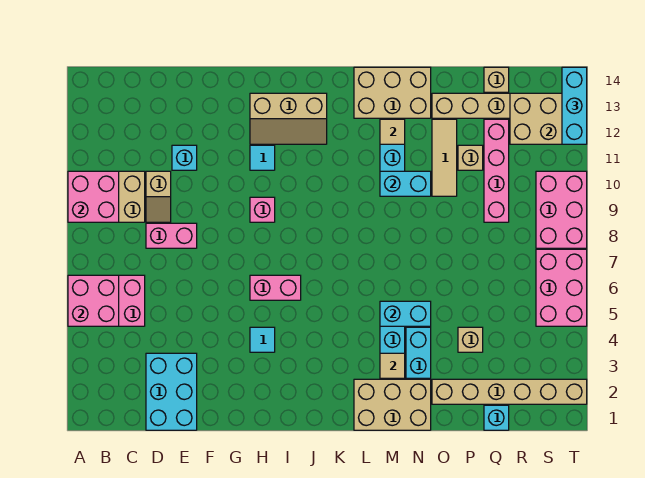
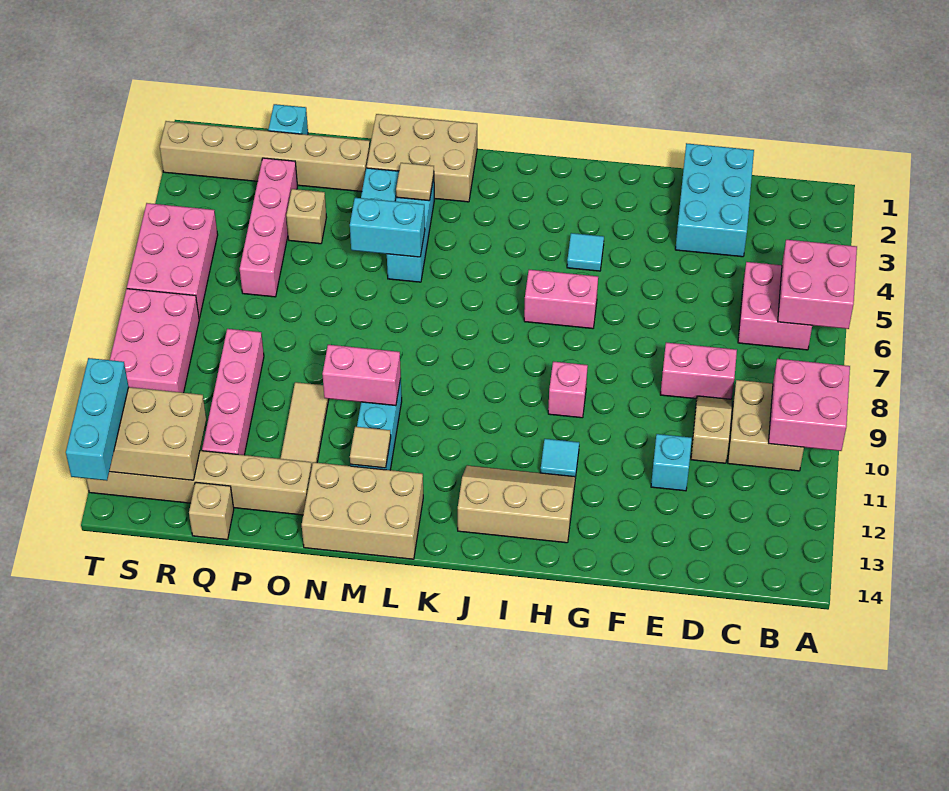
cyan 1x2 brick [380,171,431,196] -> pink 1x2 brick [322,345,401,406]
tan 1x1 brick [458,145,483,170] -> none
none -> pink 1x4 brick [240,158,298,297]

